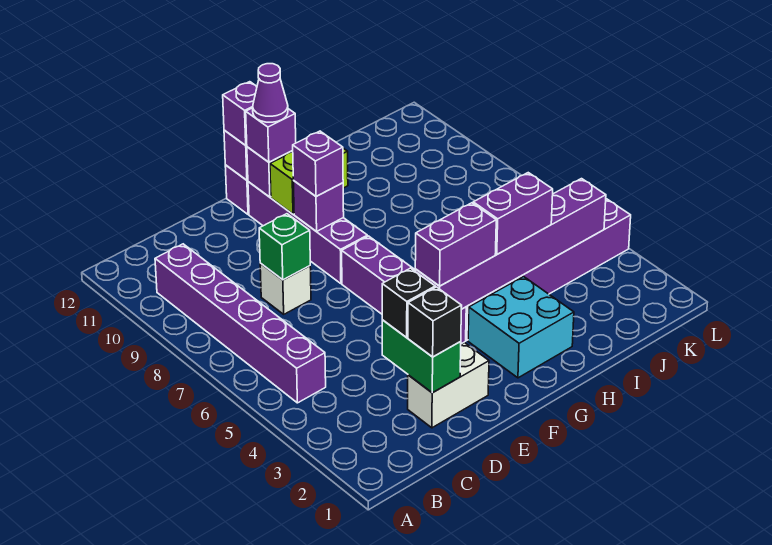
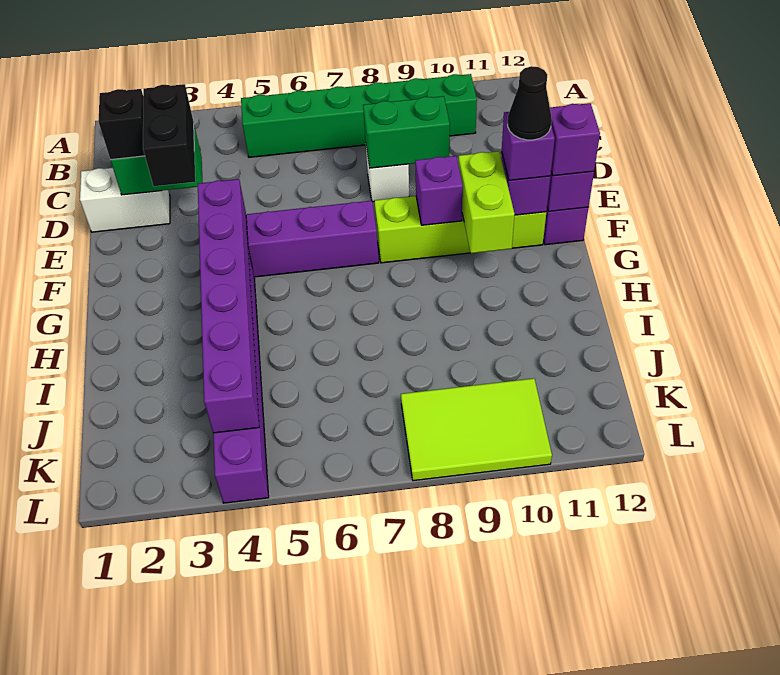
purple 1x6 brick [155,244,326,403] -> green 1x6 brick [241,74,477,157]
white 1x2 brick [408,343,489,428] -> white 1x2 brick turned to [80,168,170,232]
black 1x1 brick [382,268,435,338] -> black 1x2 brick [143,84,195,186]
green 1x1 brick [259,214,310,280] -> green 1x2 brick [363,96,450,168]
purple 1x2 brick [415,203,496,286] -> none
purple 1x4 brick [248,182,367,284] -> lime 1x4 brick [374,196,546,263]
purple 1x1 brick [292,131,343,196] -> none
purple 1x1 cone [253,64,288,122] -> black 1x1 cone [508,66,552,140]
cyan 2x2 brick [468,277,574,378] -> none
purple 1x2 brick [473,173,553,254] -> none
none -> lime 2x3 tile [401,378,552,481]

